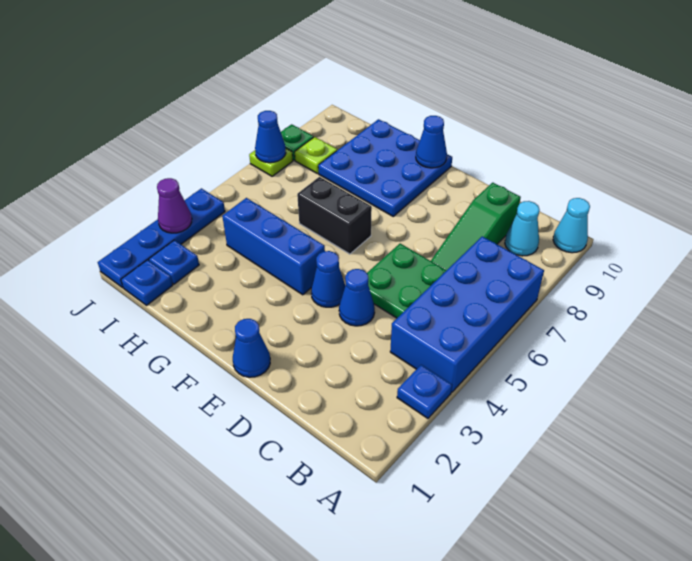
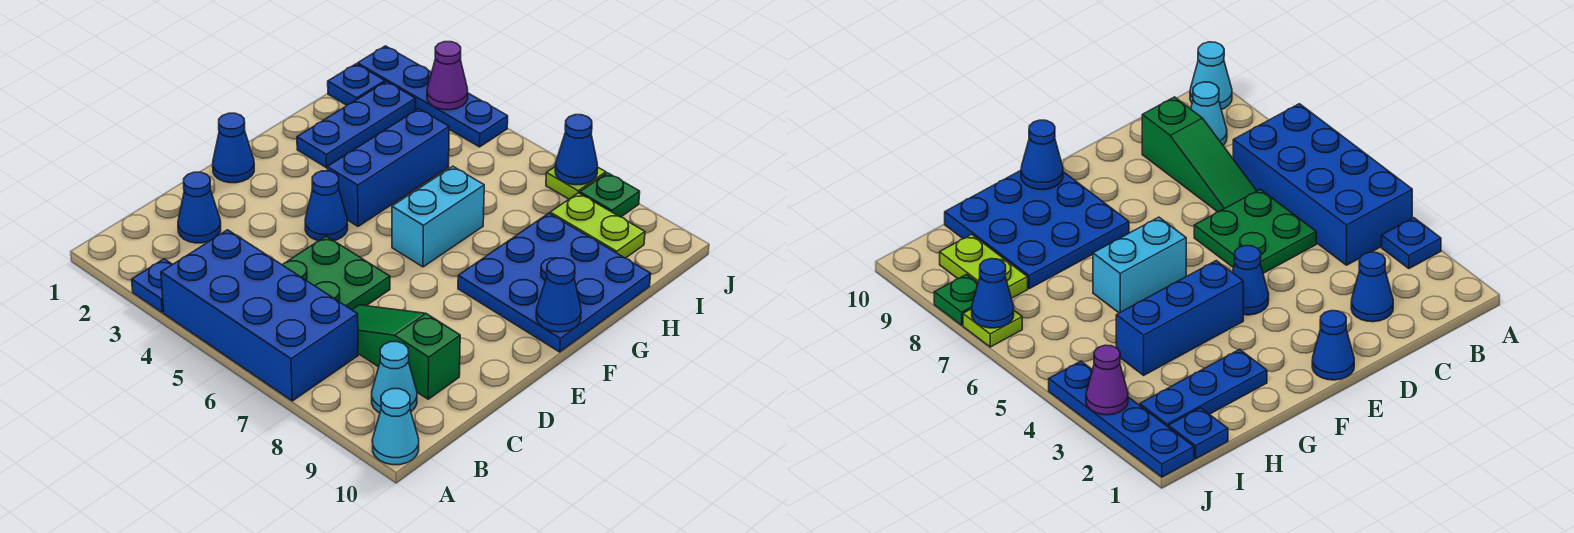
blue 1x1 cone [339,269,375,326] -> blue 1x1 cone moved to [178,172,221,243]
black 1x2 brick [297,177,372,254] -> cyan 1x2 brick [392,166,484,267]
blue 1x1 plate [149,240,199,284] -> blue 1x3 plate [297,81,416,168]
lime 1x1 plate [295,137,337,174] -> lime 1x2 plate [550,193,645,258]

